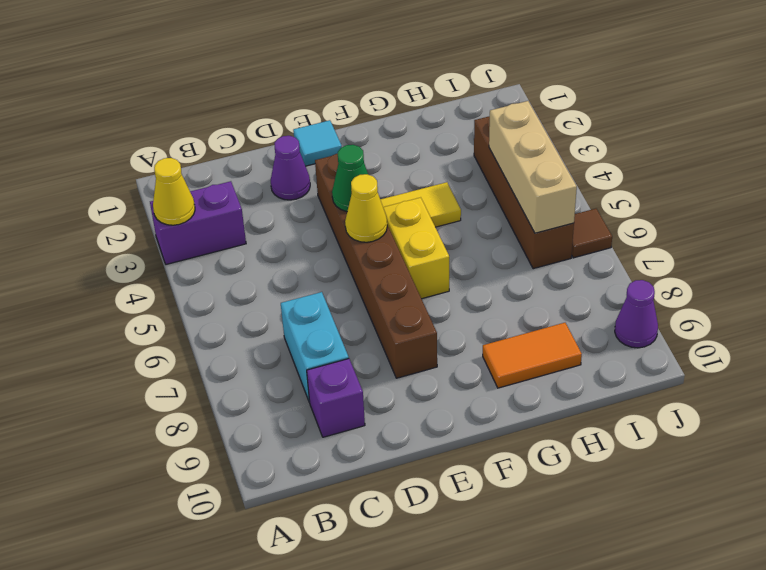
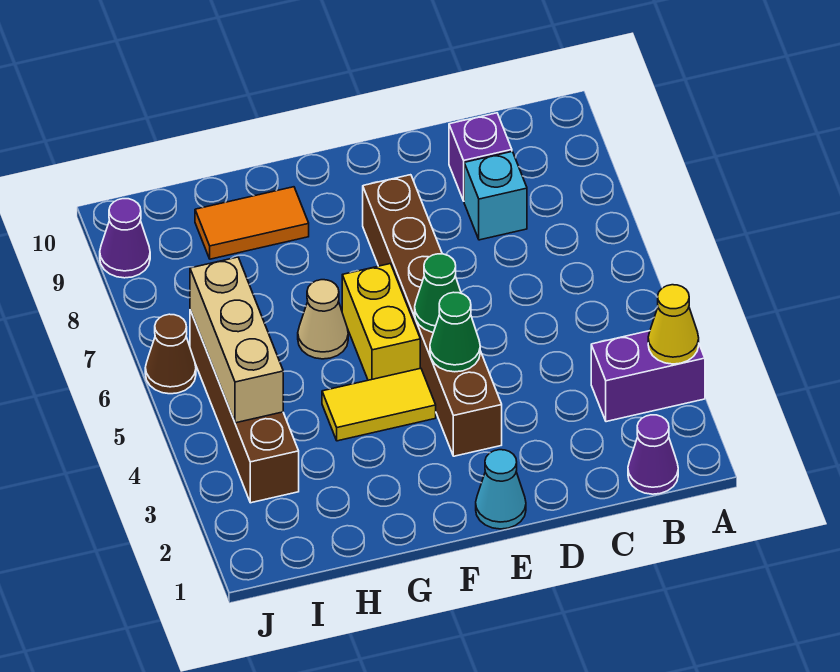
cyan 1x2 brick [281,292,349,402] -> cyan 1x1 brick [464,152,527,240]
purple 1x1 cone [271,136,310,200] -> purple 1x1 cone moved to [628,415,678,494]
cyan 1x1 tile [293,120,342,166] -> cyan 1x1 cone [476,450,526,529]
yellow 1x1 cone [345,174,387,242] -> green 1x1 cone [415,254,461,332]
none -> tan 1x1 cone [298,280,348,359]
brown 1x1 tile [572,209,612,258] -> brown 1x1 cone [145,314,196,394]

